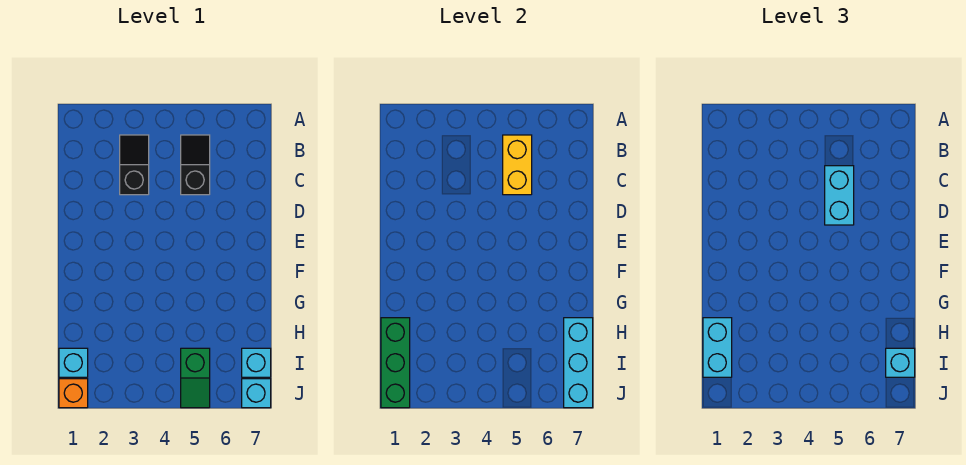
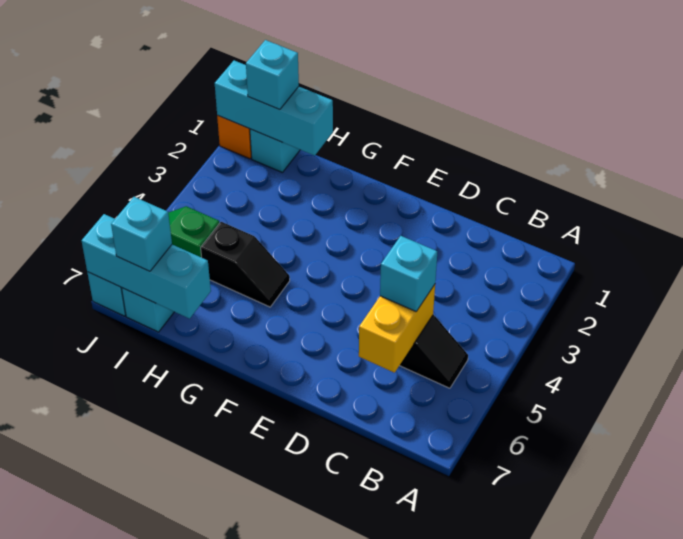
black 1x2 slope [120,135,149,195] -> black 1x2 slope moved to [201,222,290,307]
yellow 1x2 brick [503,135,532,195] -> yellow 1x2 brick turned to [359,285,435,373]
cyan 1x2 brick [825,166,854,225] -> cyan 1x1 brick [380,236,437,311]
green 1x3 brick [381,318,410,408] -> cyan 1x3 brick [215,60,333,156]
cyan 1x2 brick [703,318,732,377] -> cyan 1x1 brick [246,40,299,110]

